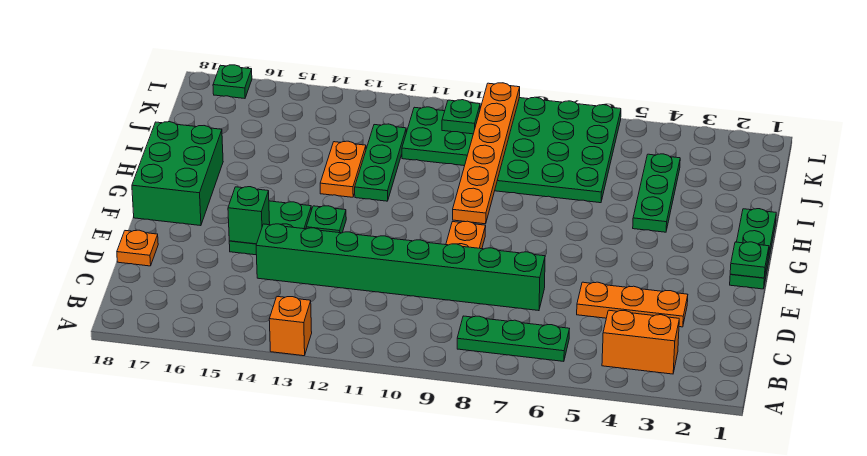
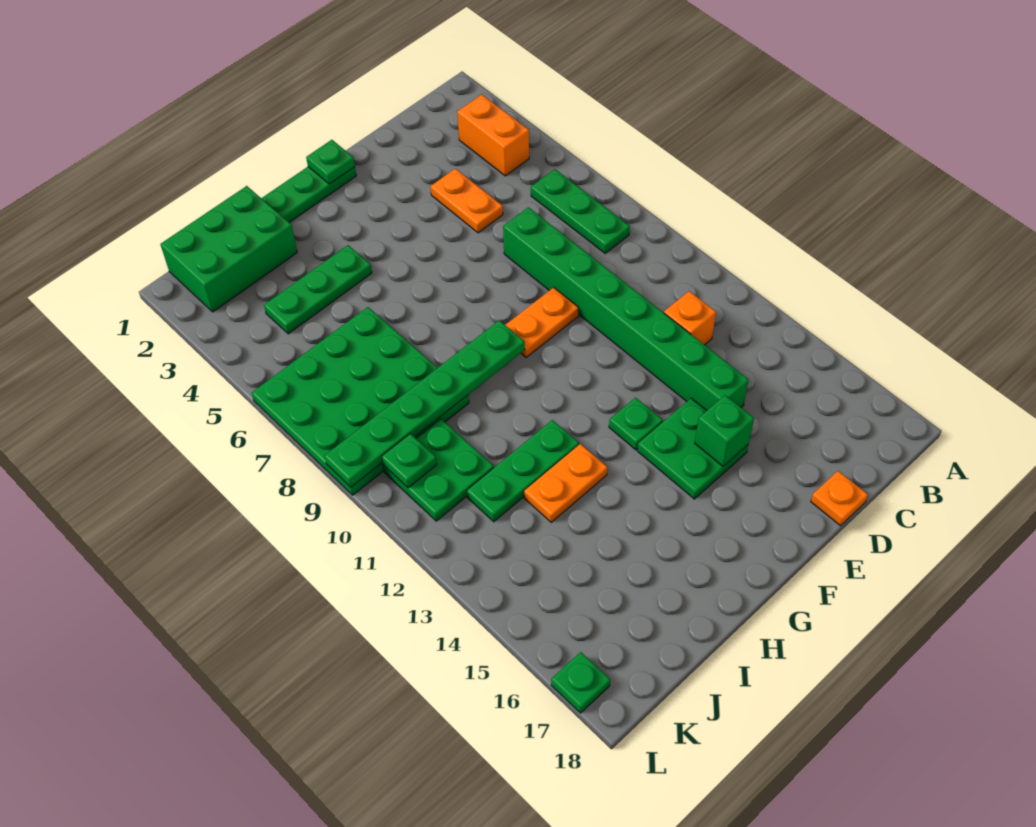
orange 1x1 brick [269,297,312,356] -> orange 1x1 brick moved to [664,291,716,345]
orange 1x3 plate [577,282,688,327] -> orange 1x2 plate [431,169,503,233]
green 2x3 brick [132,122,223,226] -> green 2x3 brick moved to [160,186,297,312]
orange 1x6 plate [453,83,520,224] -> green 1x6 plate [325,320,525,487]

